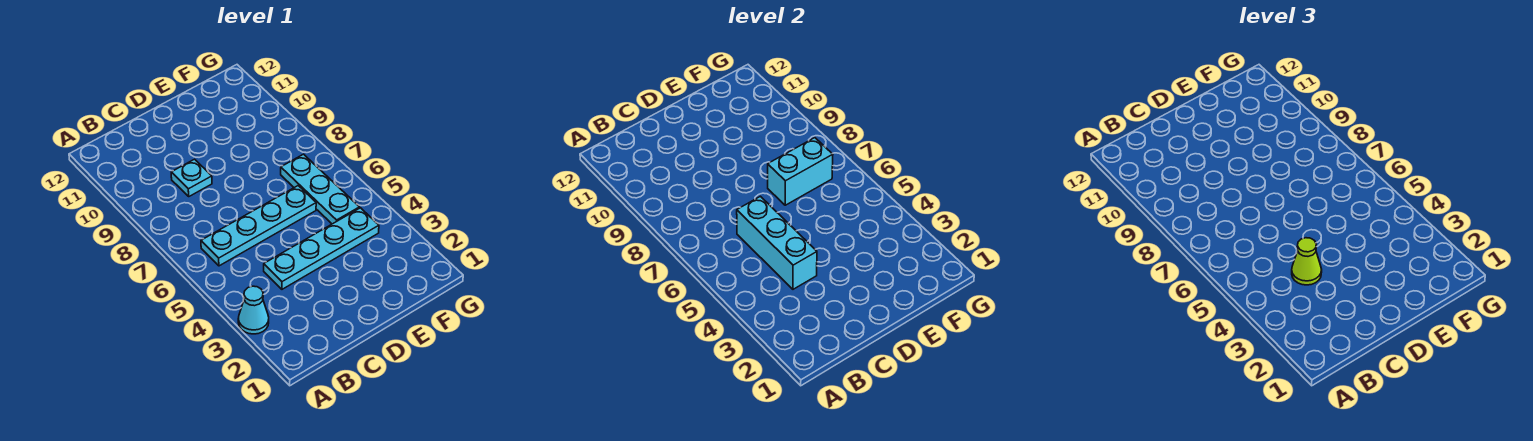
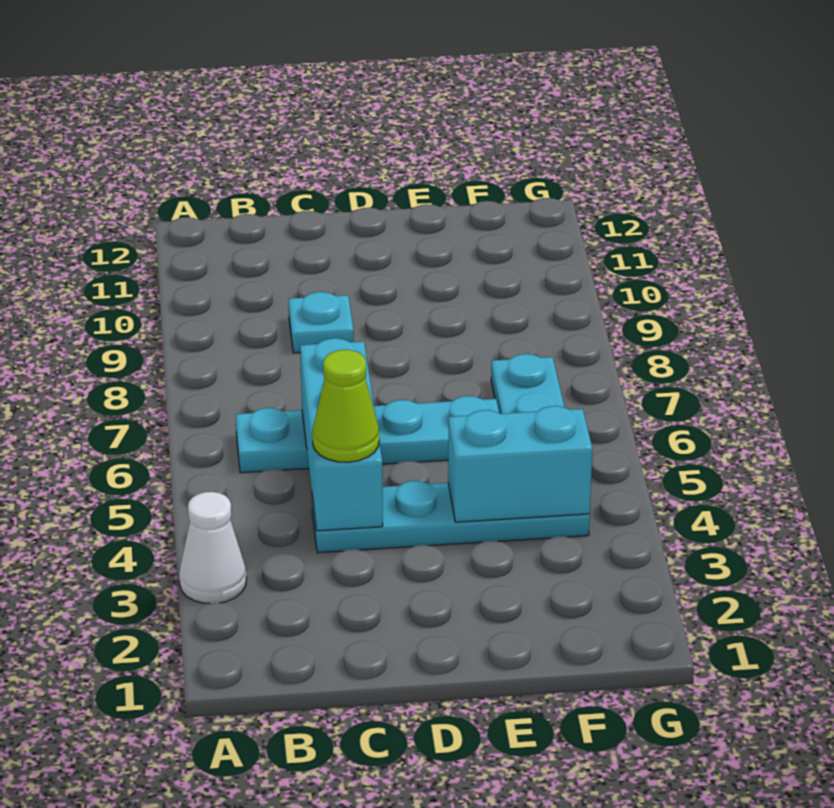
cyan 1x1 cone [238,286,269,334] -> white 1x1 cone [179,492,246,604]
cyan 1x2 brick [768,138,833,205] -> cyan 1x2 brick moved to [448,406,592,522]

